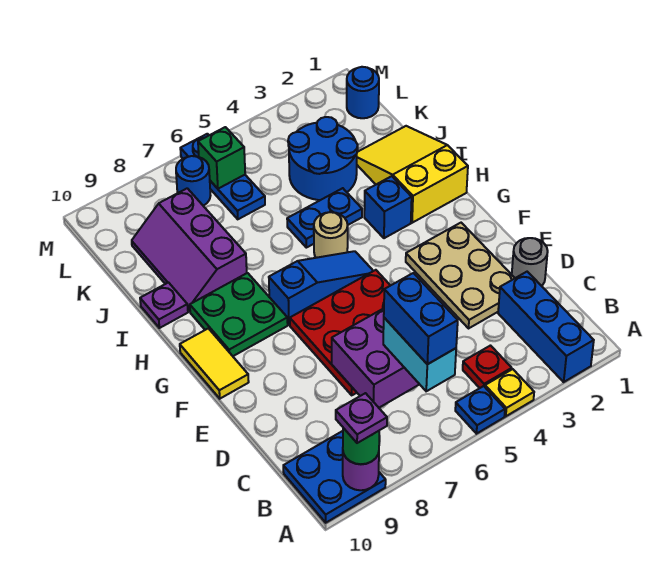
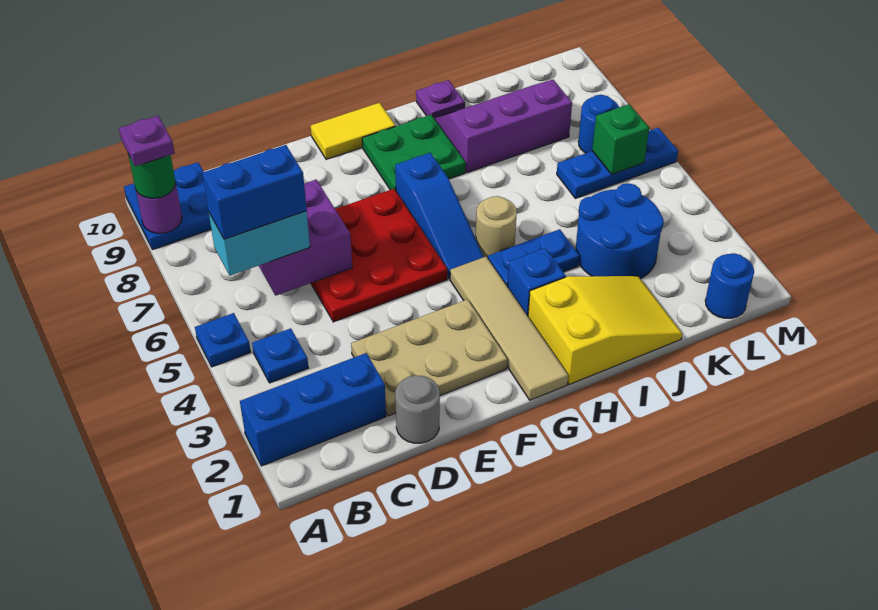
yellow 1x1 plate [485,369,534,416] -> none
red 1x1 plate [463,346,512,388] -> blue 1x1 plate [252,328,308,383]
none -> tan 1x4 tile [450,257,568,400]
blue 1x2 plate [287,188,362,248] -> blue 1x2 plate turned to [488,229,579,287]

